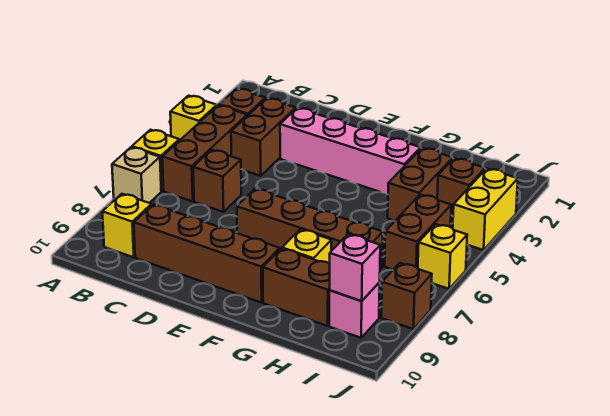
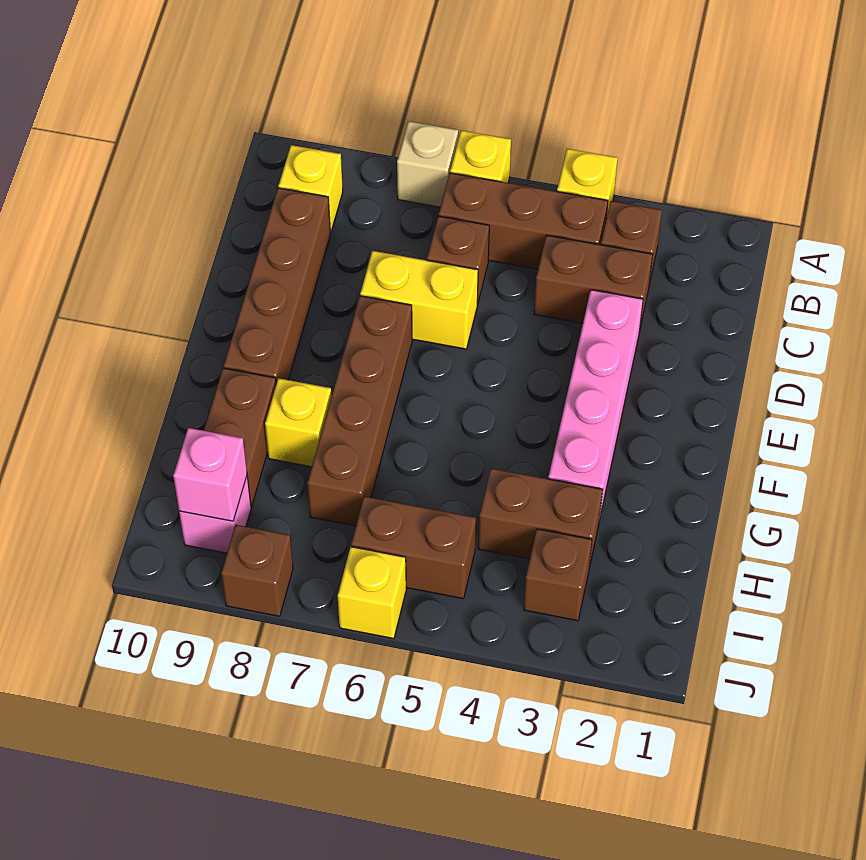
yellow 1x2 brick [453,169,518,250] -> yellow 1x2 brick moved to [360,251,478,349]

